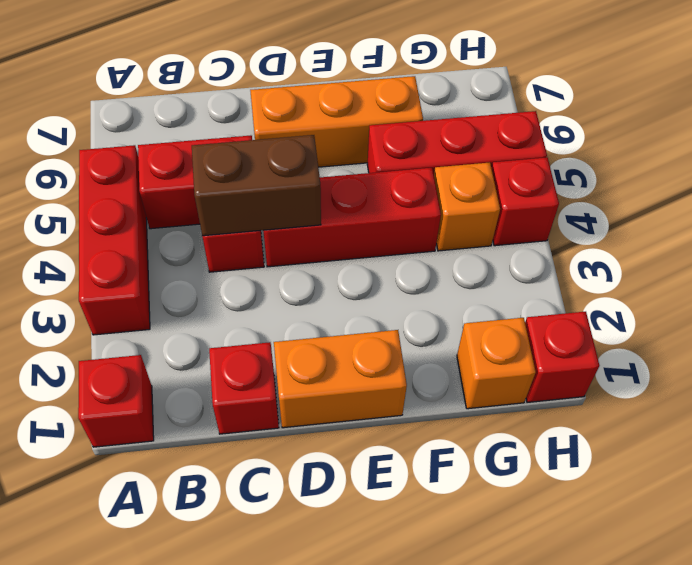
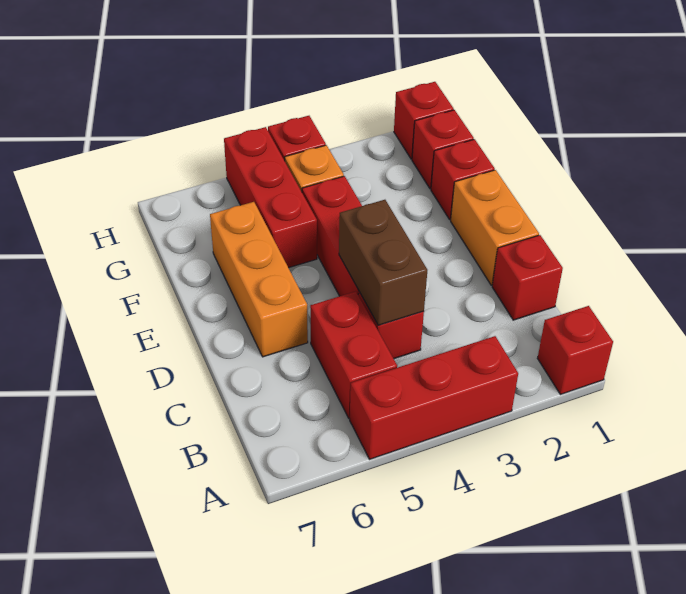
none -> red 1x1 brick [431,139,495,220]
orange 1x1 brick [457,318,536,409] -> red 1x1 brick [412,110,474,189]

